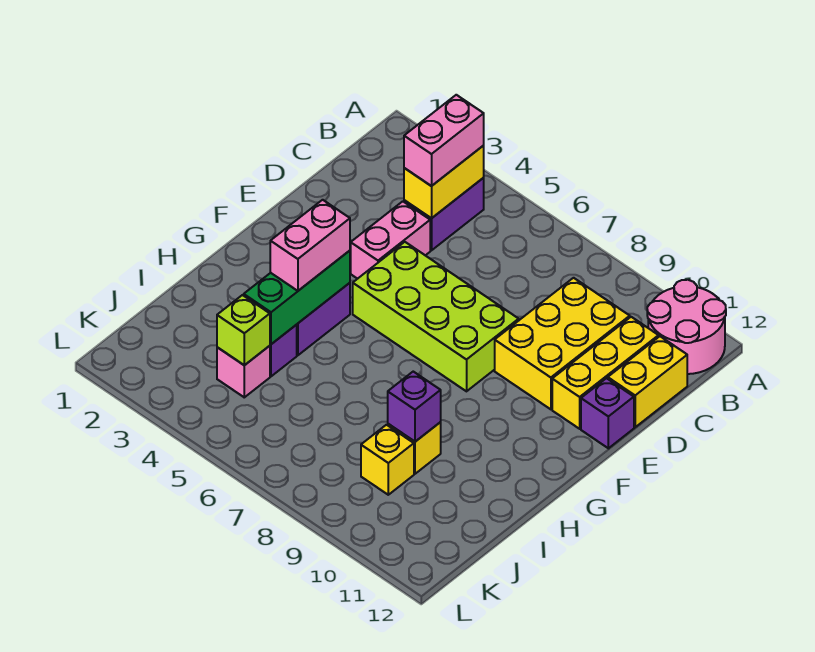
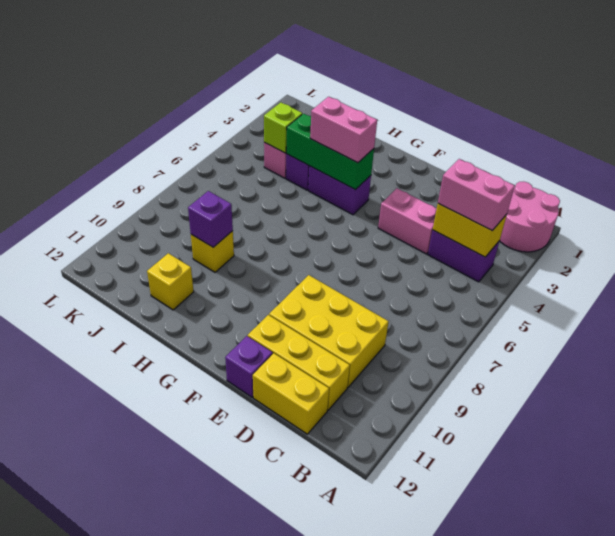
pink 2x2 round brick [647,280,726,374] -> pink 2x2 round brick moved to [500,182,560,252]
lime 2x4 brick [353,242,519,391] -> none
yellow 1x1 brick [361,425,414,495] -> yellow 1x1 brick moved to [147,253,194,310]

